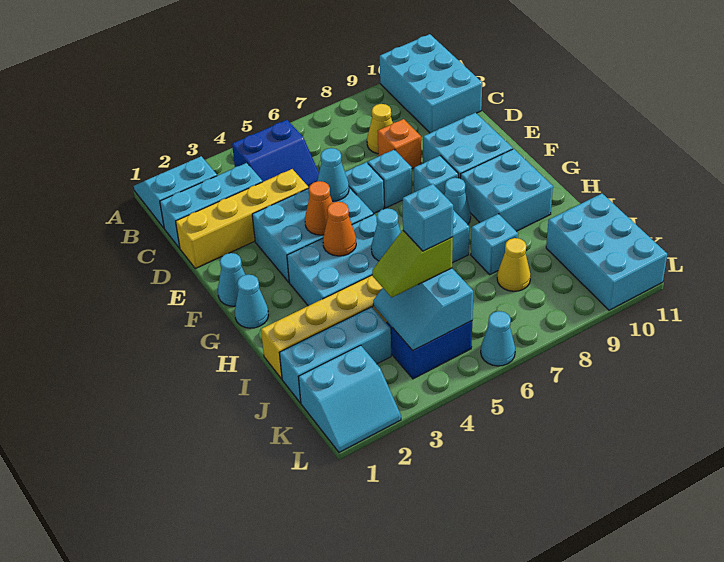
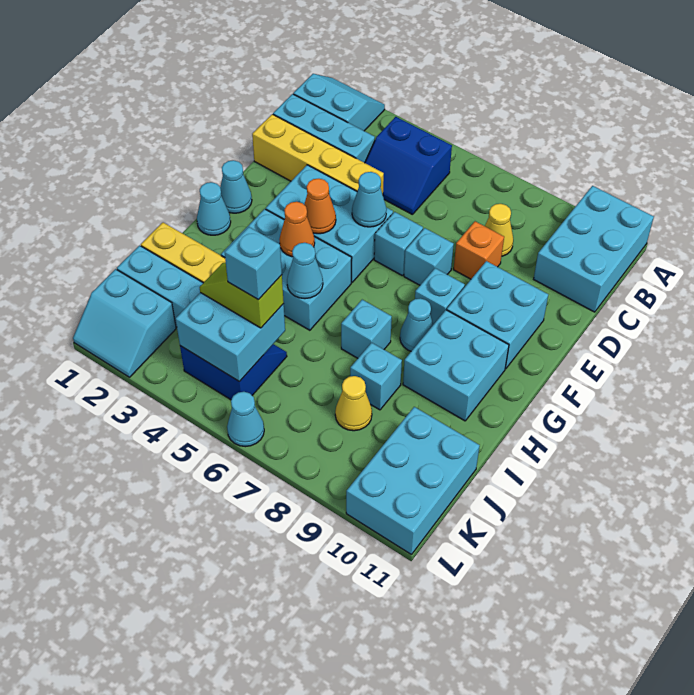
cyan 2x2 slope [373,268,473,350] -> cyan 2x2 brick [176,293,285,382]

